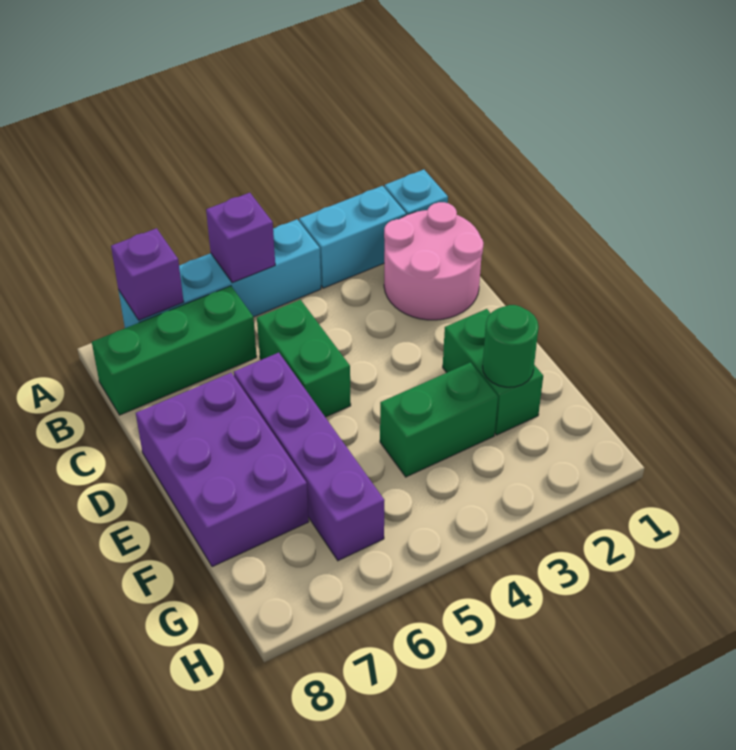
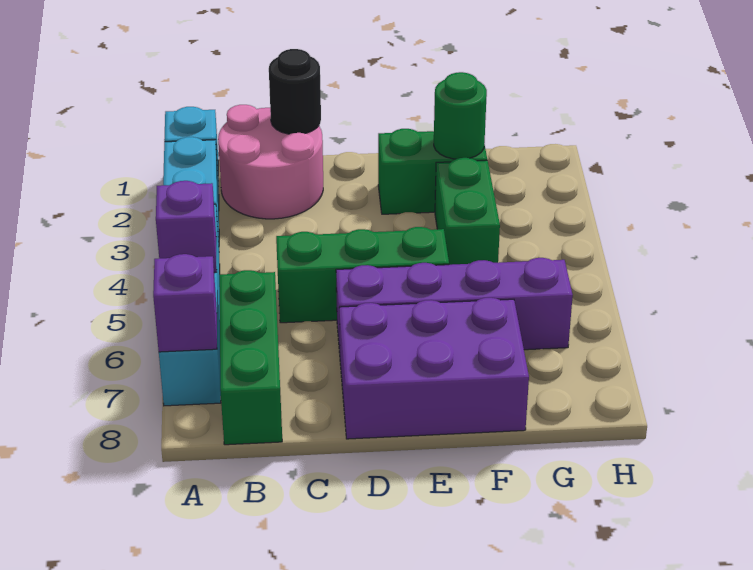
none -> black 1x1 round brick [269,49,321,134]
green 1x2 brick [257,300,351,417] -> green 1x3 brick [276,227,449,323]

